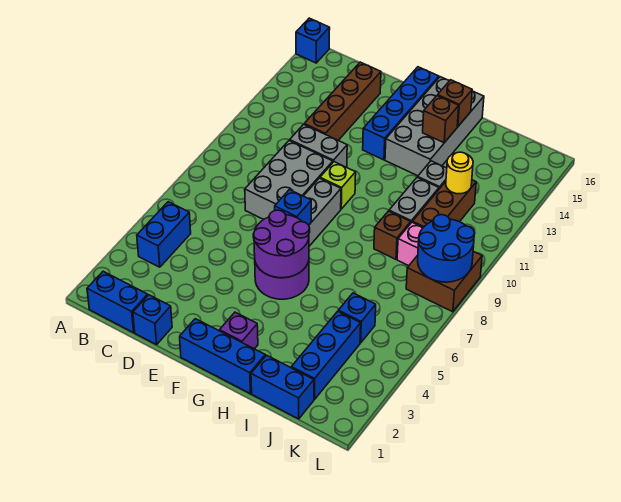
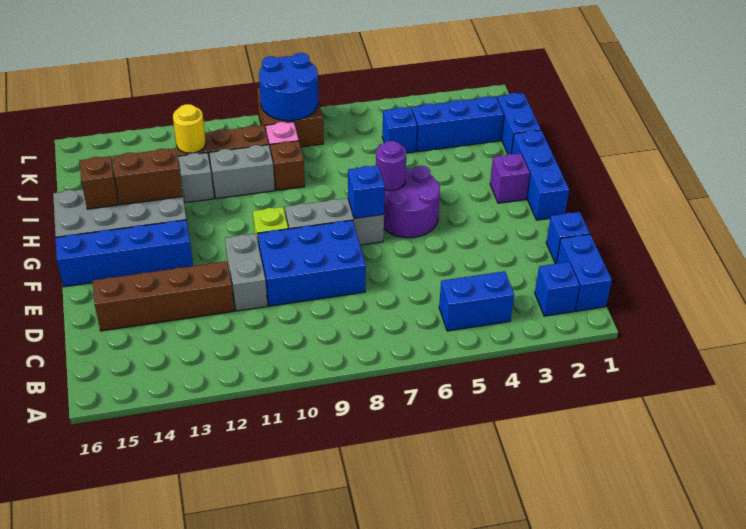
blue 1x1 brick [296,18,330,63] -> blue 1x1 brick moved to [535,262,580,316]
grey 2x3 brick [245,140,333,220] -> blue 2x3 brick [258,220,366,306]
purple 2x2 round brick [253,210,310,278] -> purple 1x1 round brick [376,141,407,191]
brown 1x1 brick [423,96,459,143] -> brown 1x2 brick [113,148,183,205]

